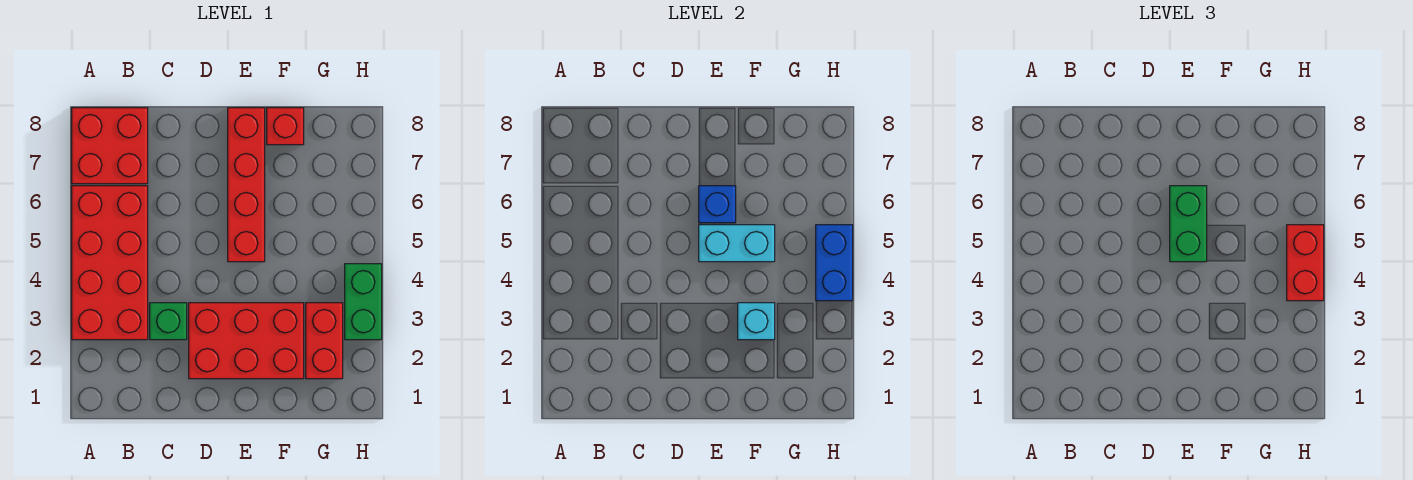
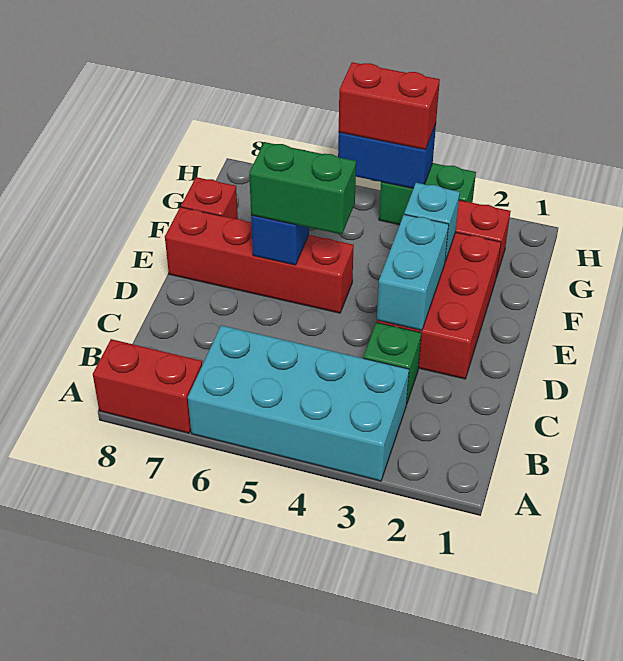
red 2x4 brick [72,186,148,340] -> cyan 2x4 brick [188,325,409,481]
red 2x2 brick [72,108,148,184] -> red 1x2 brick [93,339,202,433]
cyan 1x2 brick [699,225,775,262] -> cyan 1x2 brick moved to [377,214,449,330]

